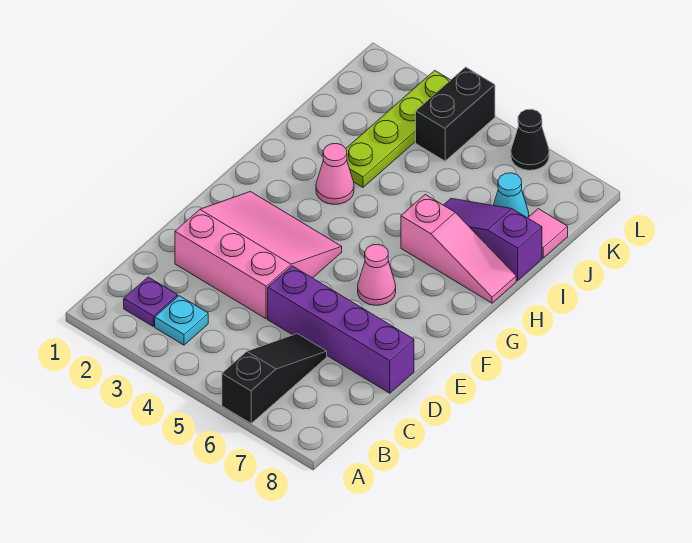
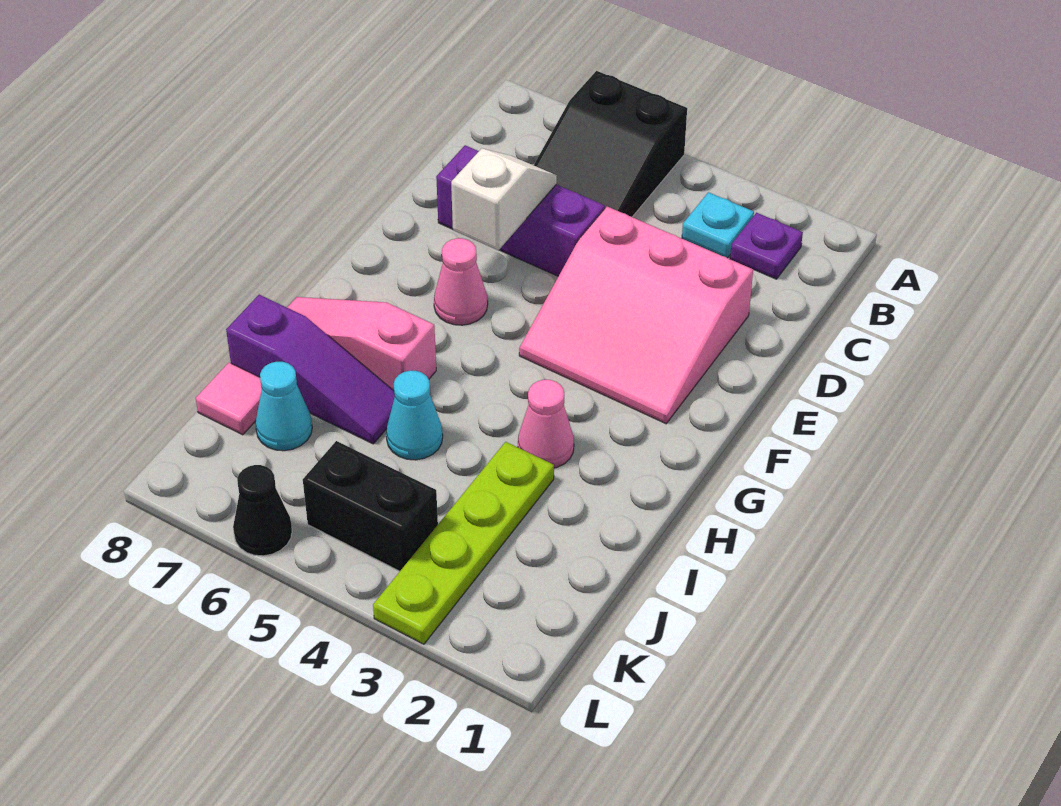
black 1x3 slope [222,334,327,423] -> black 2x3 slope [534,71,687,217]
purple 1x4 brick [268,266,414,393] -> purple 1x3 brick [436,145,605,276]
none -> white 1x2 slope [451,148,557,250]
none -> cyan 1x1 cone [386,371,443,460]
black 1x2 brick [416,67,495,161] -> black 1x2 brick turned to [303,441,438,571]

